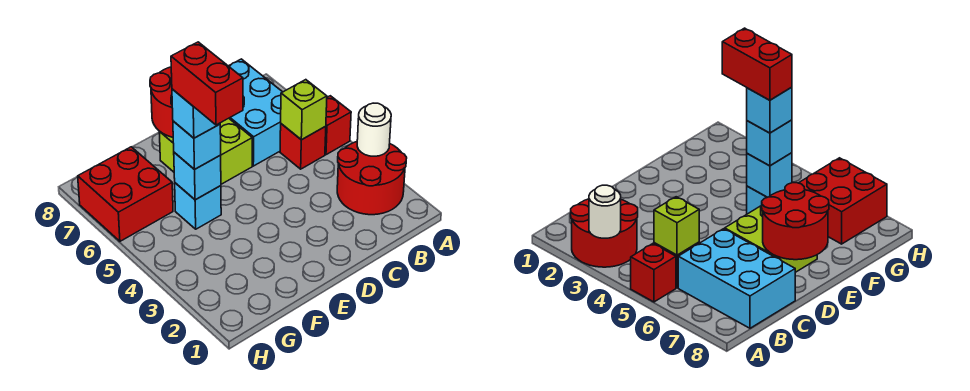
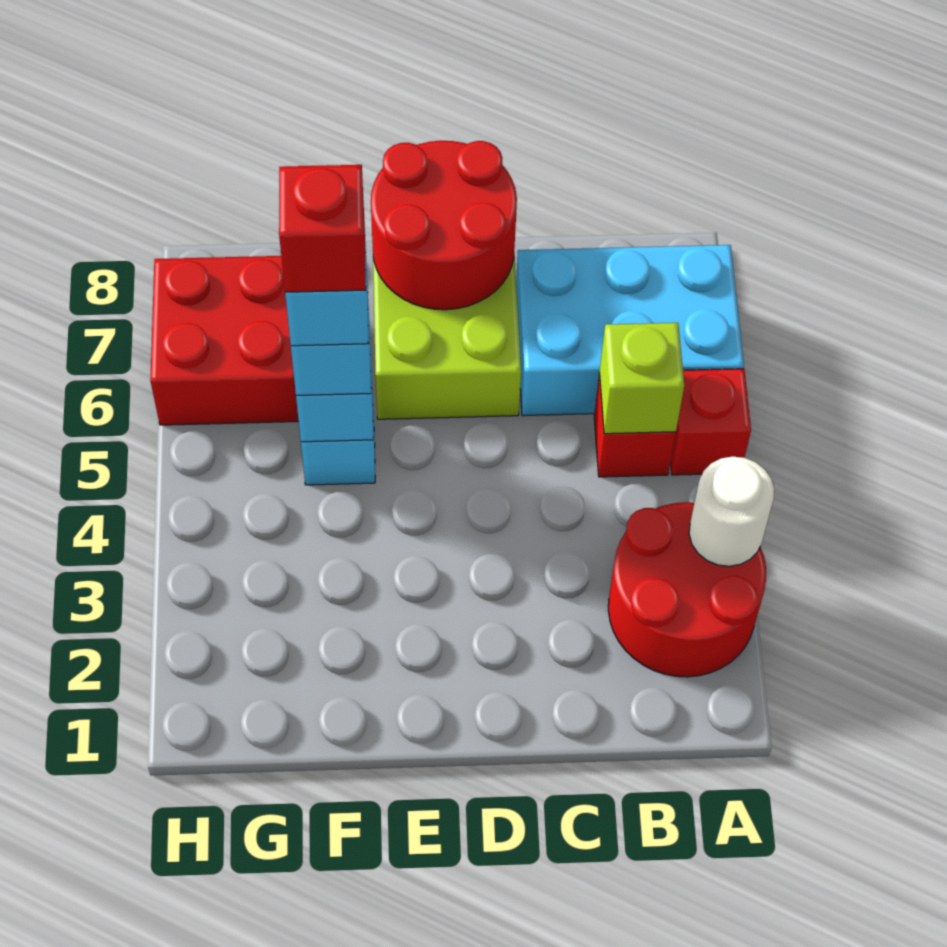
cyan 2x3 brick [229,59,282,166] -> cyan 2x3 brick turned to [516,245,744,416]
red 1x2 brick [171,42,243,125] -> red 1x1 brick [279,165,366,293]

